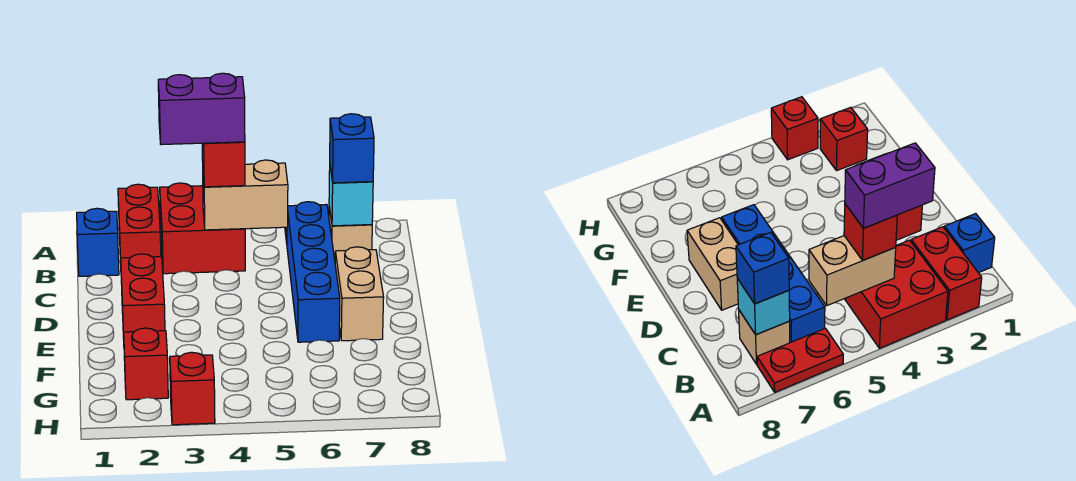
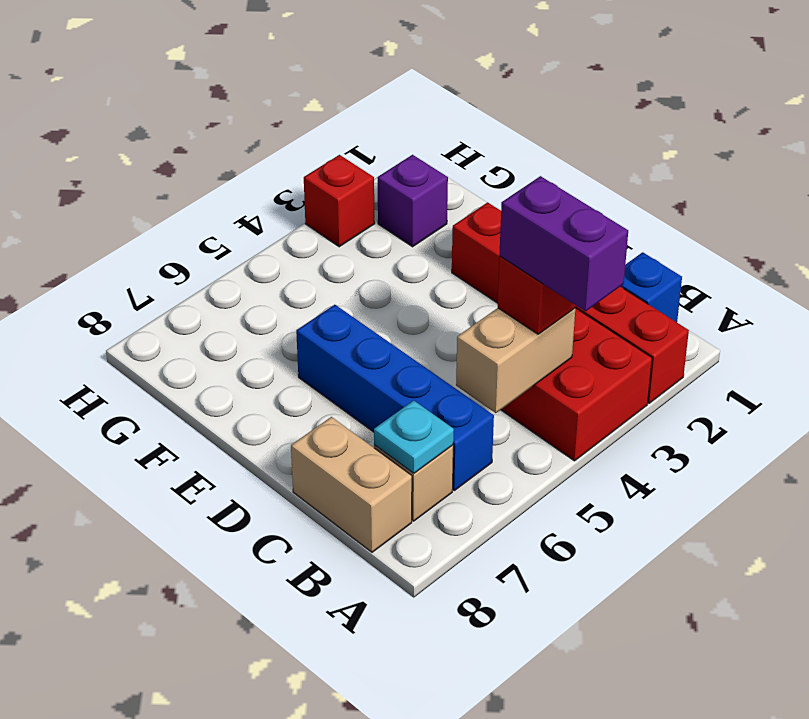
red 1x2 plate [757,328,843,392] -> none
purple 1x2 brick [158,73,245,145] -> purple 1x2 brick turned to [499,176,628,311]
cyan 1x1 brick [329,168,373,226] -> cyan 1x1 plate [374,400,454,473]
blue 1x1 brick [330,114,374,183] -> none
tan 1x2 brick [335,247,384,341] -> tan 1x2 brick moved to [291,417,412,552]
red 1x1 brick [124,328,168,400] -> purple 1x1 brick [378,155,448,247]

